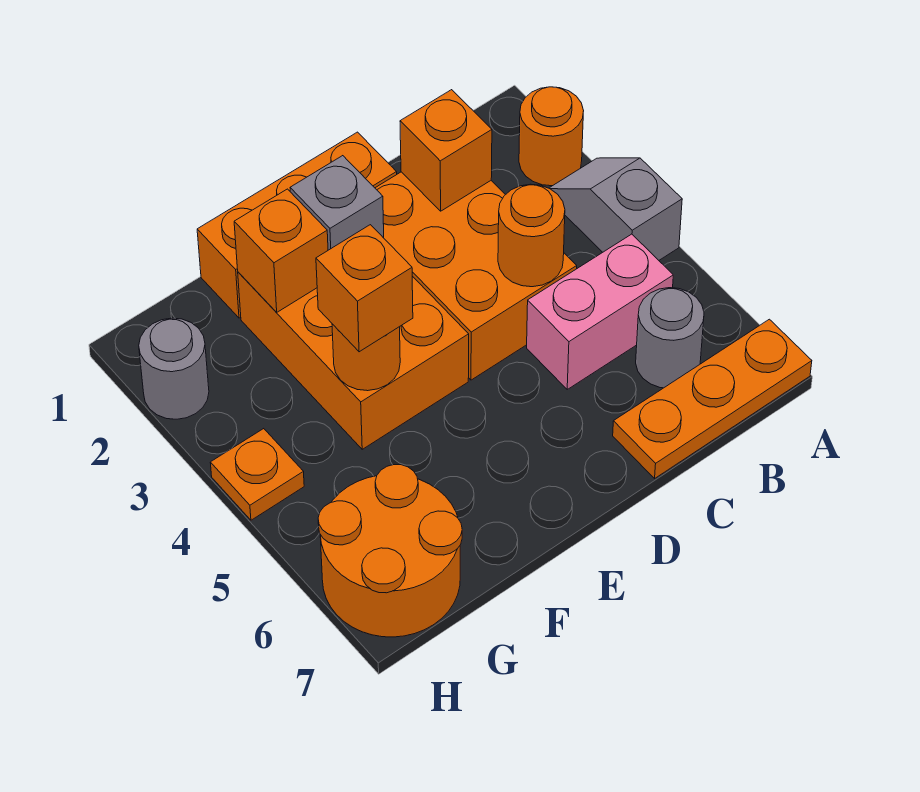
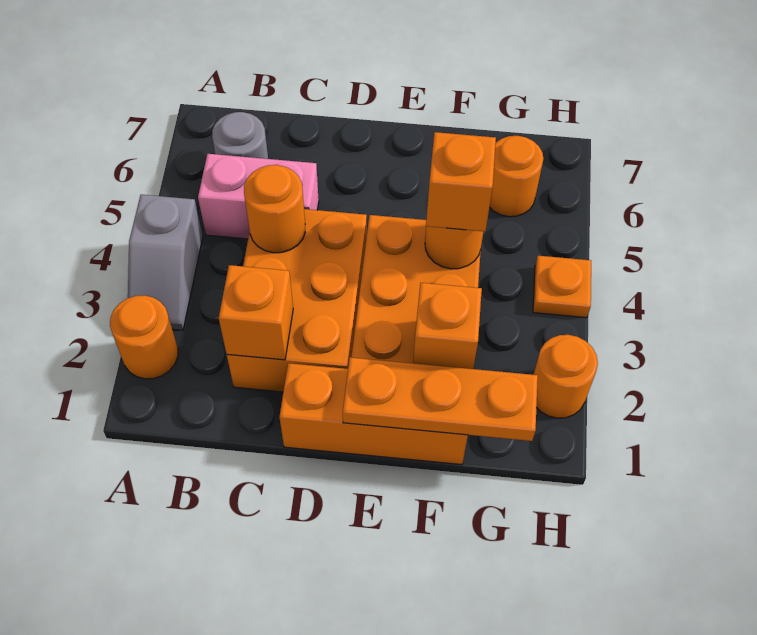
orange 1x3 plate [613,319,812,478] -> orange 1x3 plate moved to [343,358,538,441]
grey 1x1 brick [290,156,384,250] -> none
orange 2x2 round brick [318,465,462,637] -> orange 1x1 round brick [490,136,543,217]
grey 1x1 round brick [139,318,209,419] -> orange 1x1 round brick [534,335,598,418]

